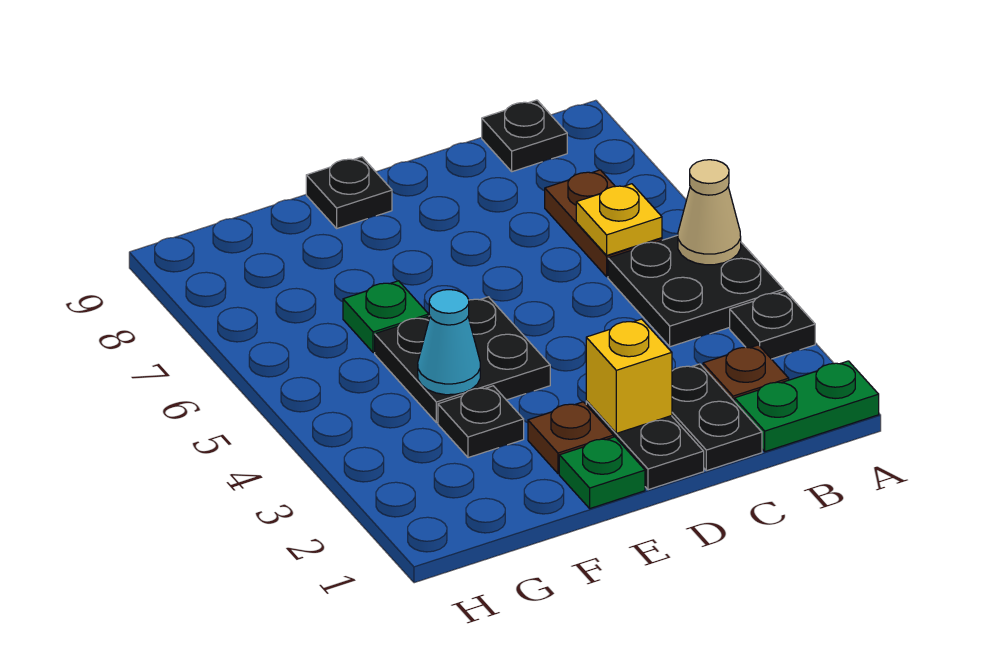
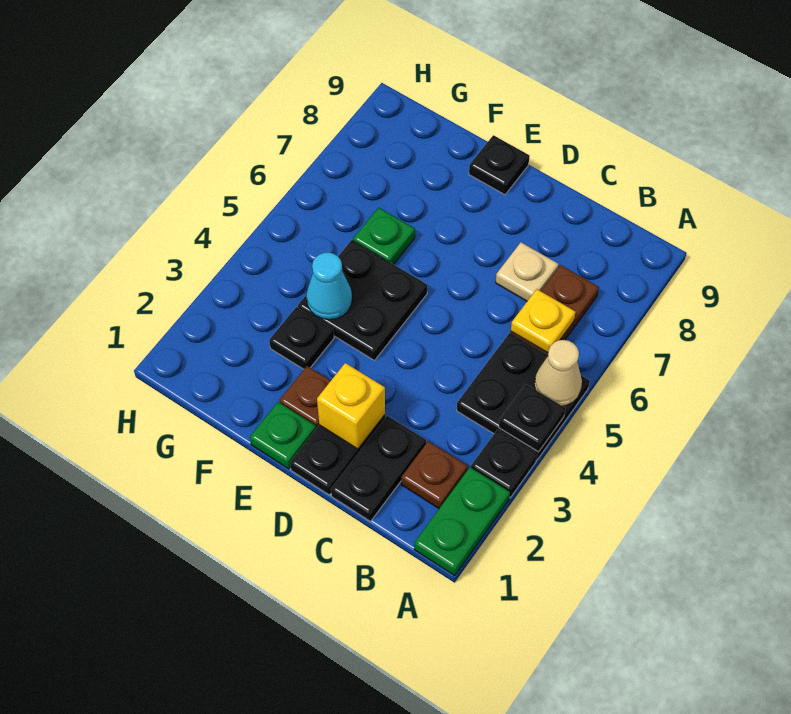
green 1x2 plate [735,361,879,452] -> green 1x2 plate turned to [414,467,510,576]
black 1x1 plate [482,100,567,172] -> black 1x1 plate moved to [499,384,566,452]
none -> tan 1x1 plate [496,243,559,301]

